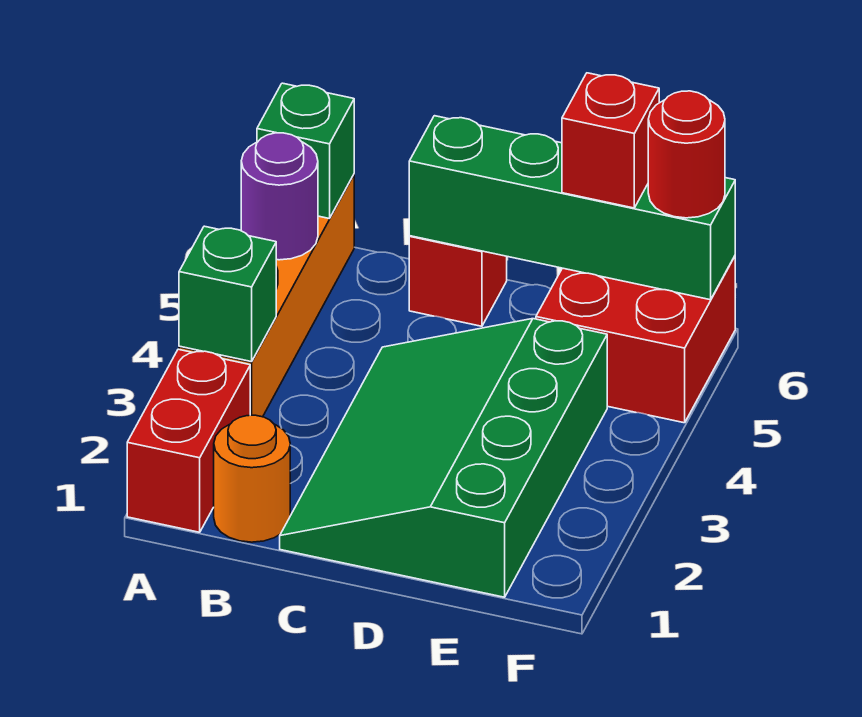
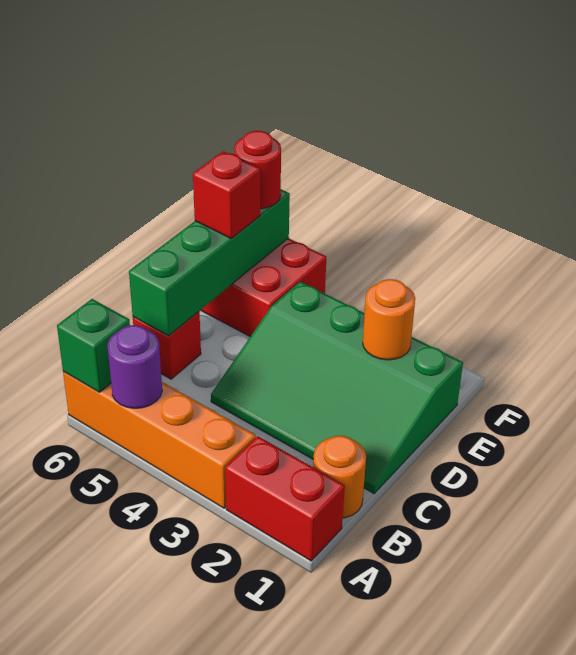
green 1x1 brick [179,226,276,362] -> none
none -> orange 1x1 round brick [363,279,415,360]

